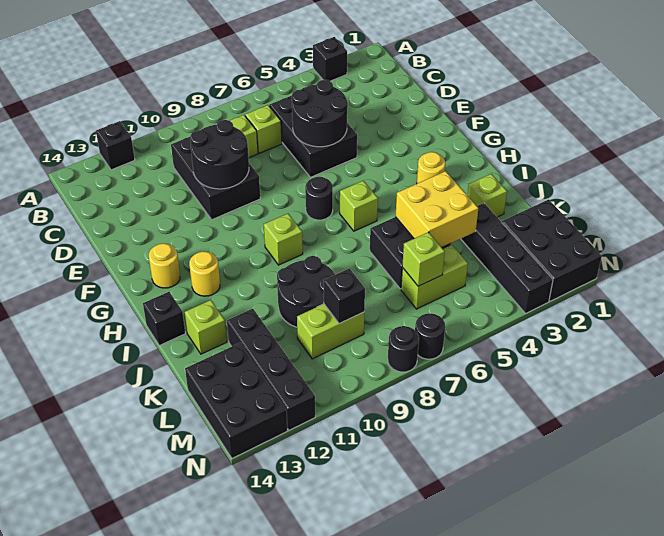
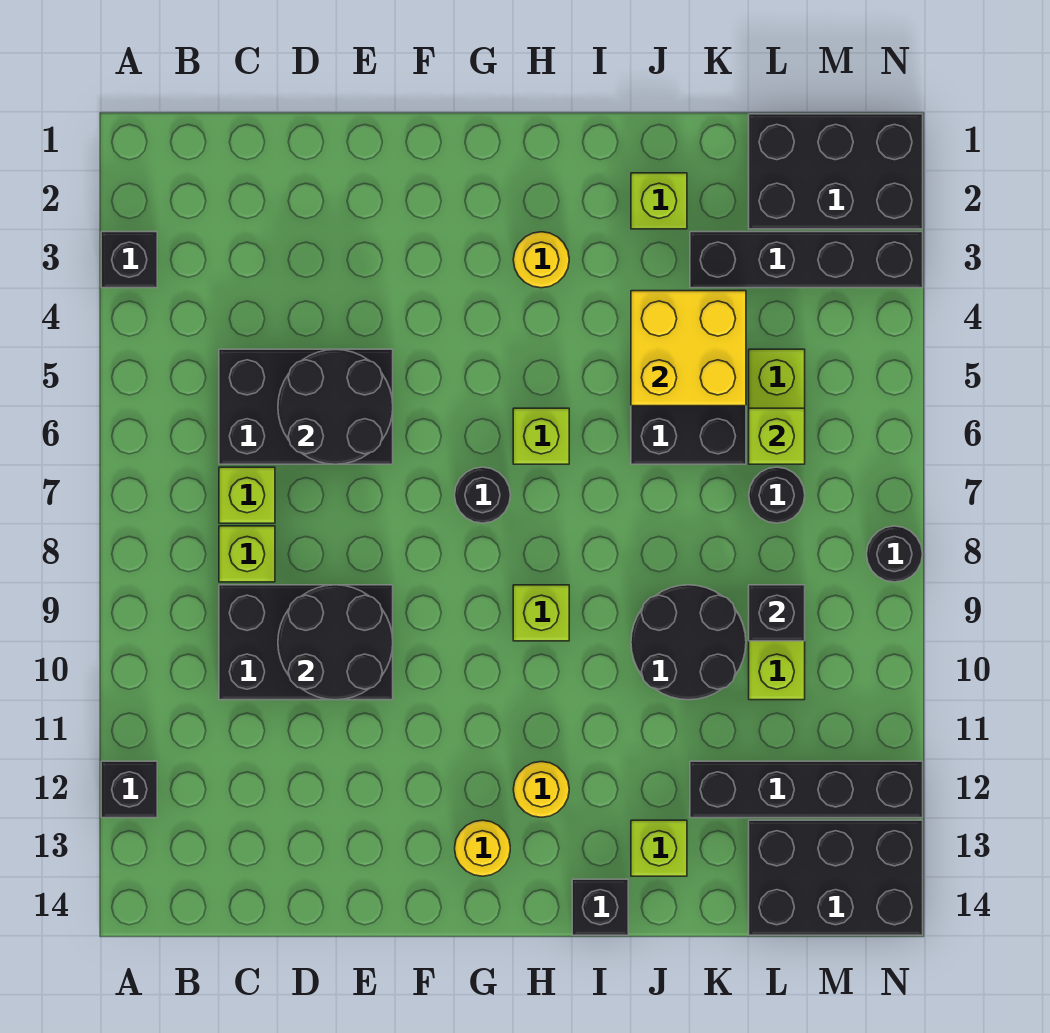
black 1x1 round brick [415,313,445,359] -> black 1x1 round brick moved to [749,467,805,523]

